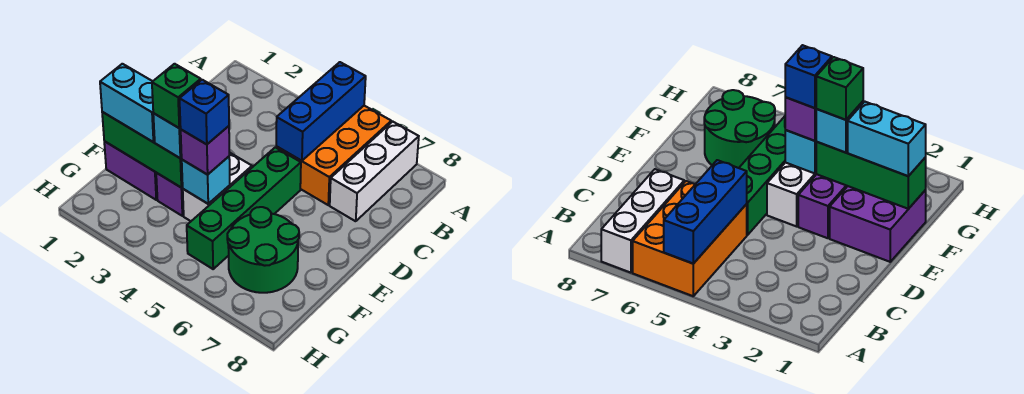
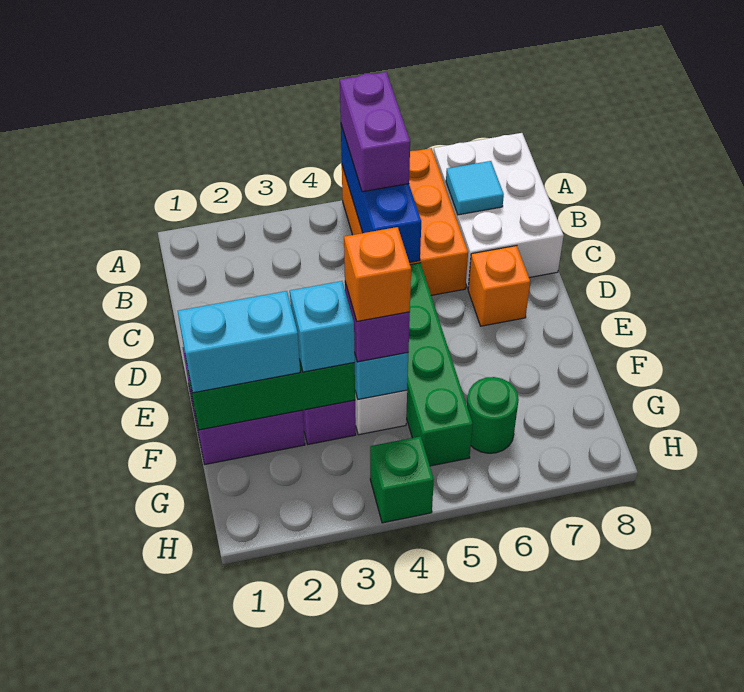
none -> purple 1x2 brick [340,72,410,192]
white 1x3 brick [330,122,419,221] -> white 2x3 brick [434,133,564,288]
none -> cyan 1x1 tile [446,161,504,215]
none -> orange 1x1 brick [468,246,530,326]
green 1x1 brick [152,64,201,128] -> green 1x1 brick moved to [370,436,434,523]
blue 1x1 brick [180,80,229,144] -> orange 1x1 brick [344,227,411,321]
green 2x2 round brick [227,207,299,293] -> green 1x1 round brick [467,377,519,453]

